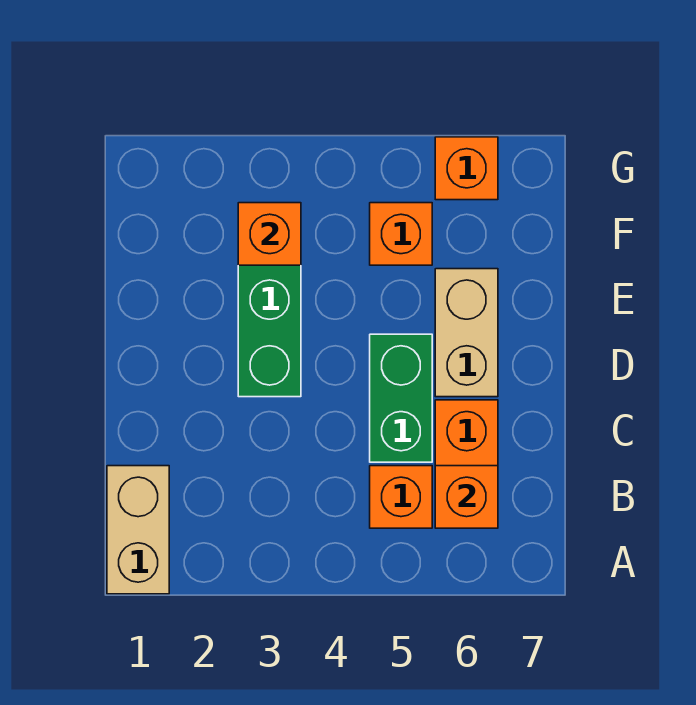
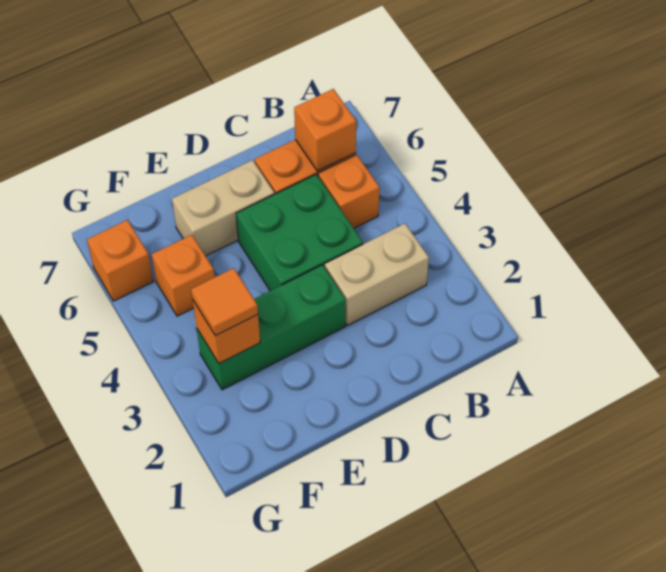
tan 1x2 brick [107,466,169,594] -> tan 1x2 brick moved to [325,224,429,326]
green 1x2 brick [370,334,432,462] -> green 2x2 brick [236,174,363,291]
none -> orange 1x1 tile [191,268,258,336]

